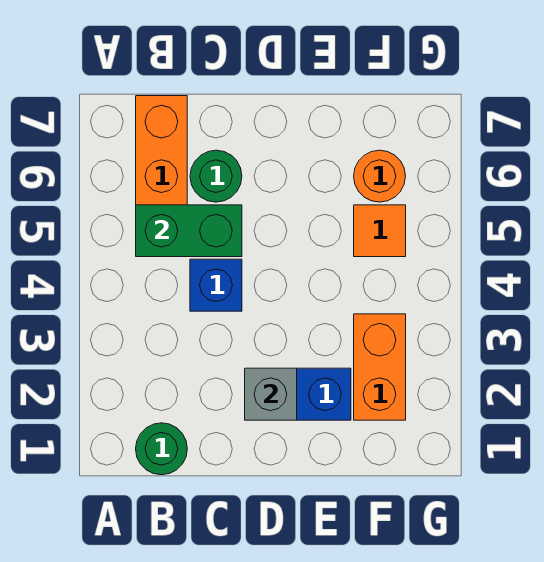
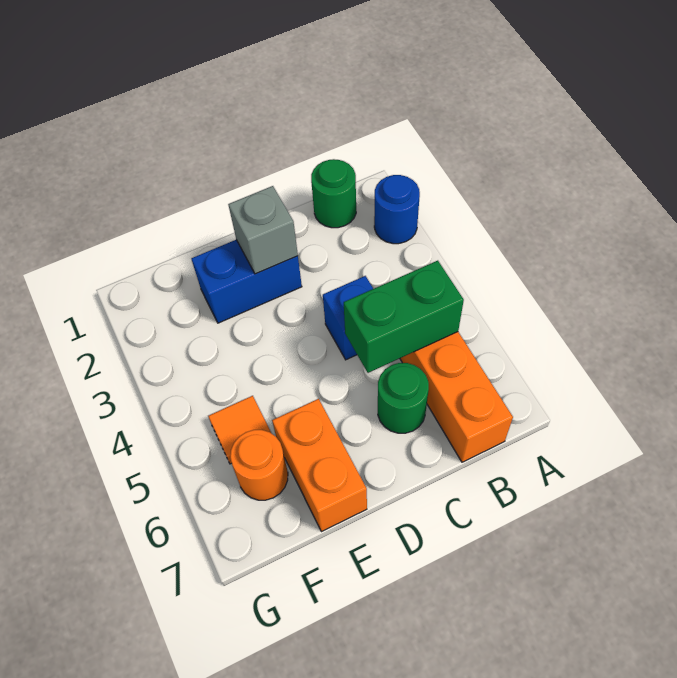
none -> blue 1x1 round brick [374,175,420,244]
orange 1x2 brick [354,314,406,420] -> orange 1x2 brick moved to [272,399,367,532]

